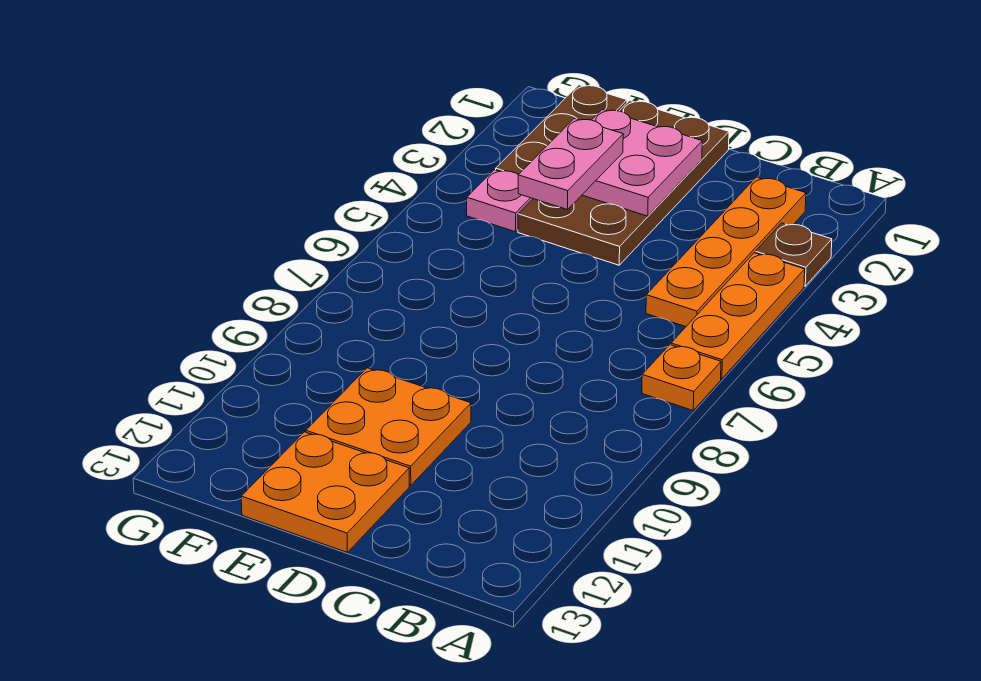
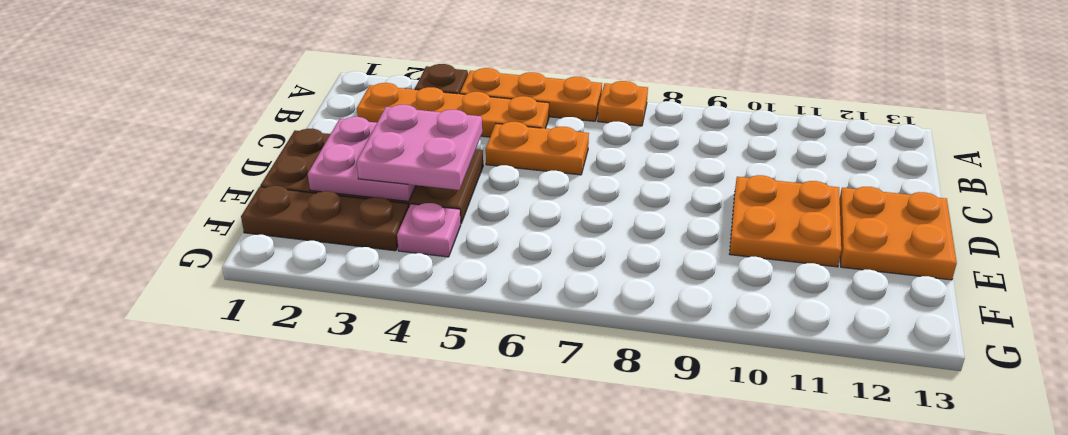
none -> orange 1x2 plate [486,122,589,175]
pink 1x2 plate [518,118,623,210] -> pink 2x2 plate [357,105,482,190]

